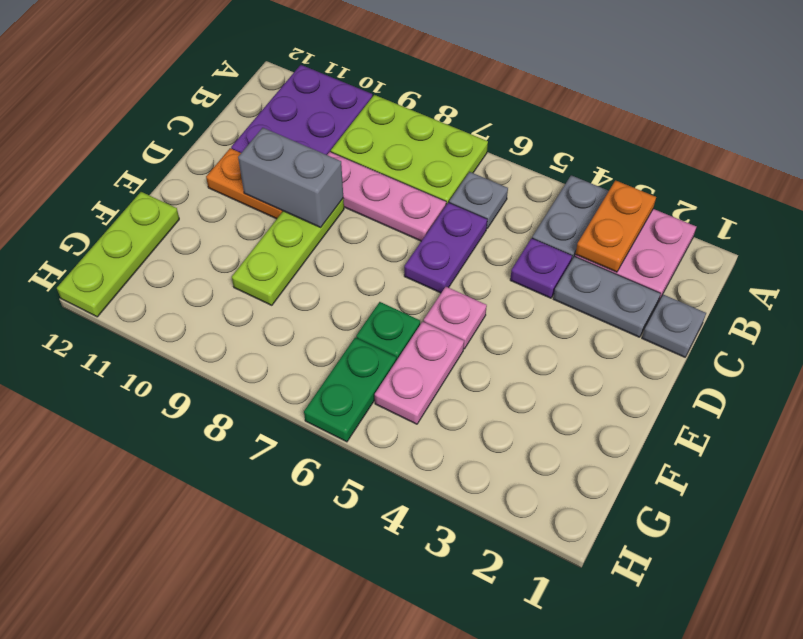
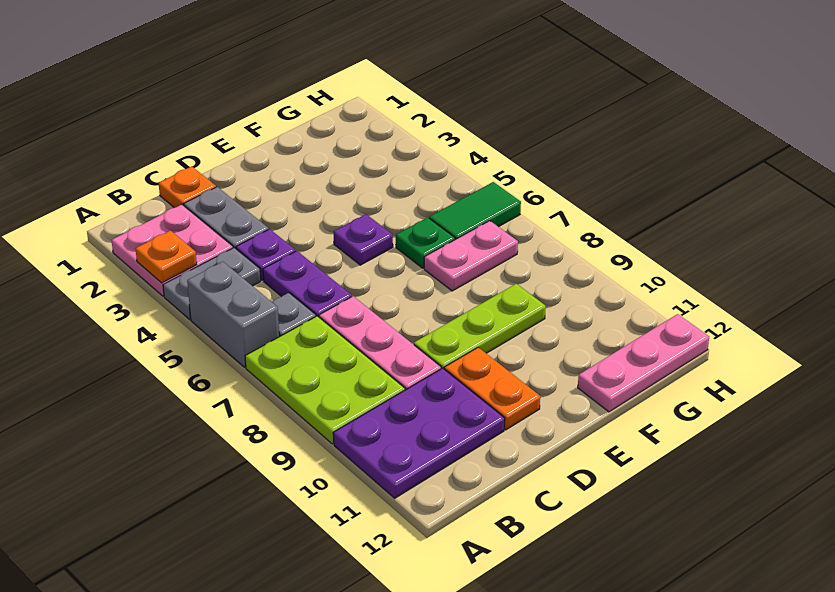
orange 1x2 plate [575,180,656,272] -> orange 1x1 plate [136,230,197,283]
grey 1x1 plate [642,295,706,357] -> orange 1x1 plate [159,166,216,208]
purple 1x2 plate [404,202,487,293] -> purple 1x2 plate turned to [263,251,352,317]
grey 1x2 brick [238,128,343,227] -> grey 1x2 brick moved to [187,262,279,367]
pink 1x1 plate [424,287,487,349] -> purple 1x1 plate [333,214,393,265]
pink 1x2 plate [375,322,464,424] -> pink 1x2 plate moved to [424,221,518,291]
lime 1x3 plate [57,192,179,317] -> pink 1x3 plate [578,314,709,412]
green 1x2 plate [304,338,396,442] -> green 1x2 tile [429,182,521,239]

